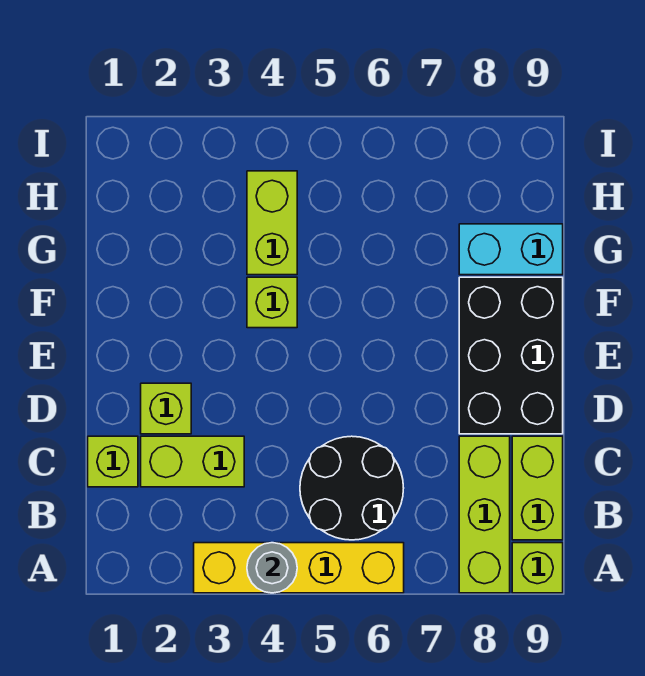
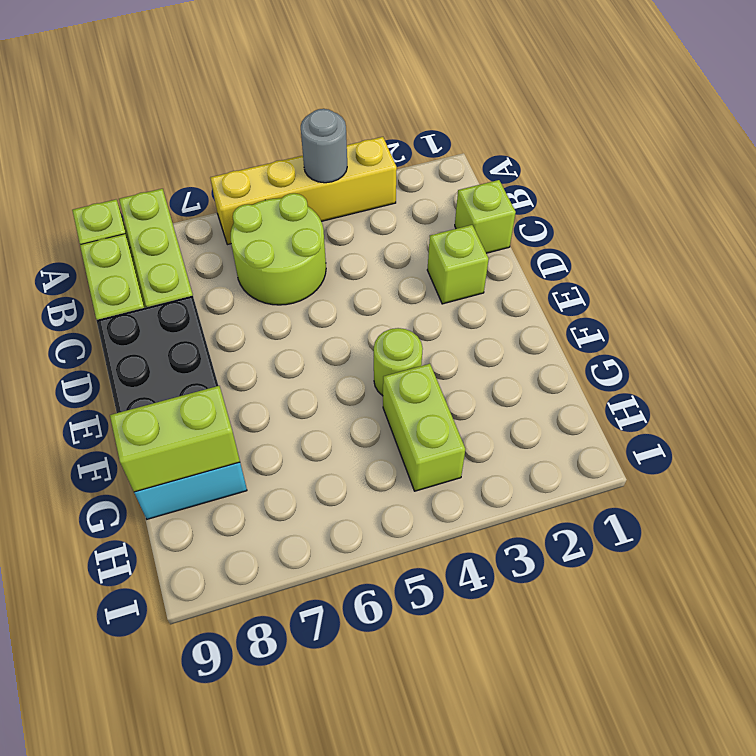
black 2x2 round brick [300,436,404,540] -> lime 2x2 round brick [231,193,326,305]
lime 1x2 brick [141,436,244,487] -> lime 1x2 brick moved to [110,386,240,492]
lime 1x1 brick [247,277,297,328] -> lime 1x1 round brick [374,328,423,396]

